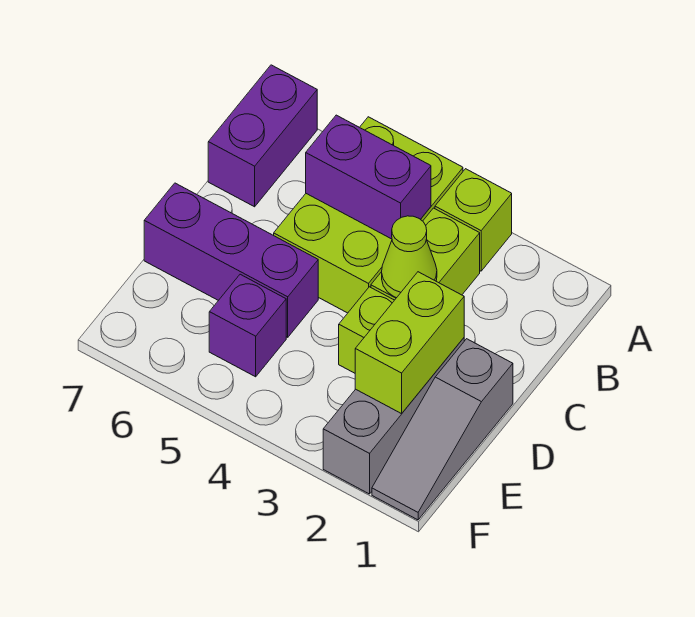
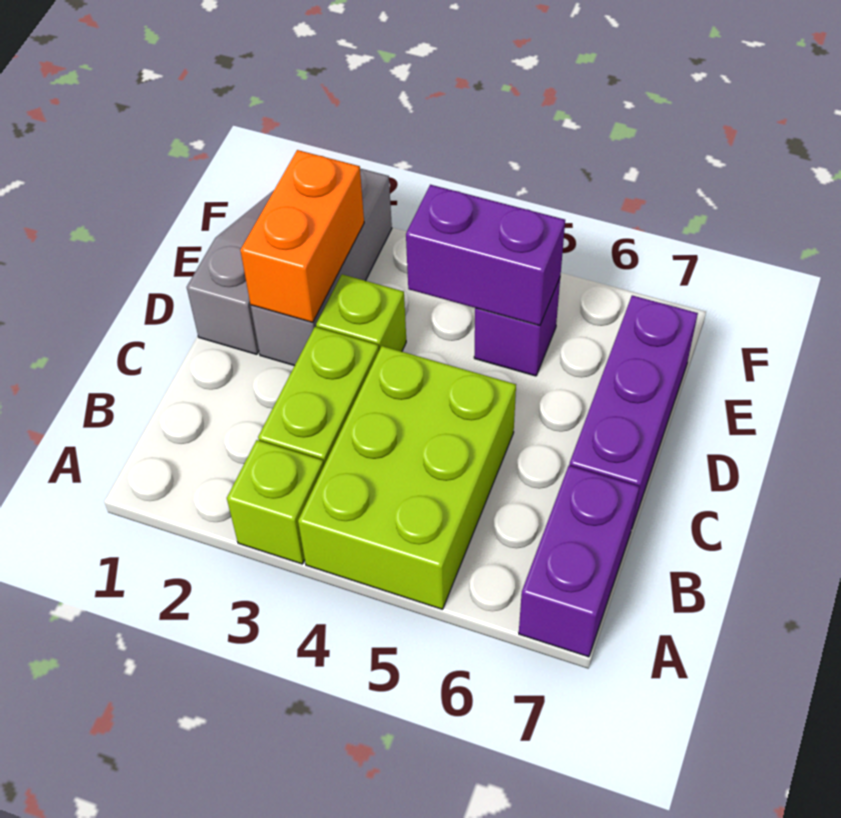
purple 1x2 brick [306,115,431,239] -> purple 1x2 brick moved to [406,185,565,326]
lime 1x1 cone [382,216,437,298] -> none
lime 1x2 brick [355,272,464,414] -> orange 1x2 brick [240,150,364,322]
purple 1x3 brick [144,183,318,337] -> purple 1x3 brick turned to [569,295,698,529]

